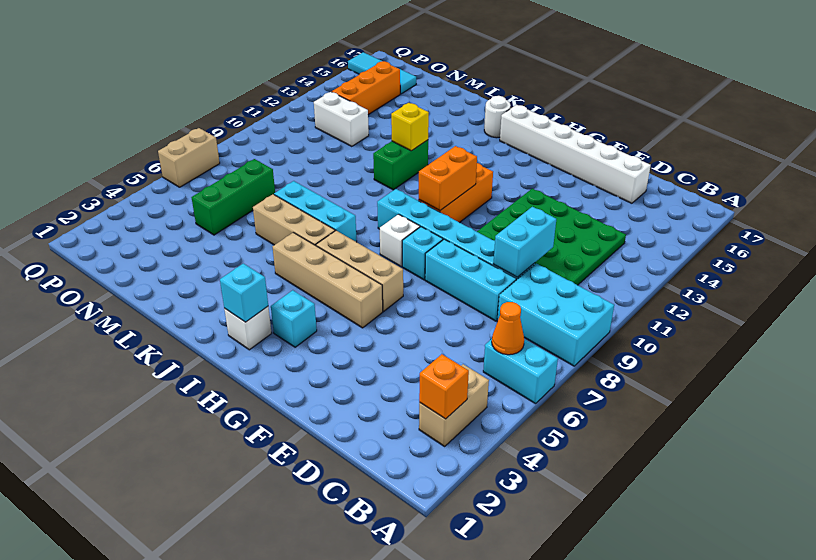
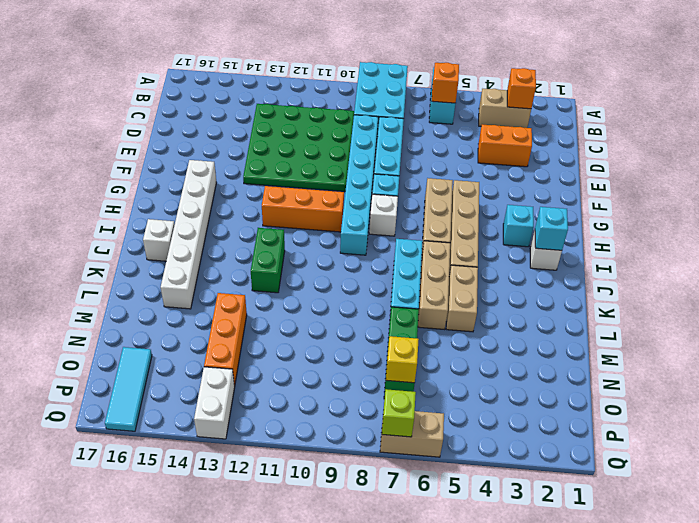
orange 1x1 cone [492,302,524,355] -> orange 1x1 brick [432,63,459,103]
cyan 1x2 brick [493,207,556,277] -> none
white 1x6 brick [500,105,651,203] -> white 1x6 brick moved to [161,160,216,309]
orange 1x2 brick [419,146,477,211] -> orange 1x2 brick moved to [478,125,532,167]
white 1x1 round brick [484,96,511,138] -> white 1x1 brick [143,219,175,261]
none -> tan 1x2 brick [446,265,478,332]
green 1x2 brick [373,140,428,190] -> green 1x2 brick turned to [251,228,285,293]
yellow 1x1 brick [391,103,429,151] -> yellow 1x1 brick moved to [386,336,419,383]
green 1x3 brick [191,159,275,235] -> green 1x3 brick turned to [384,307,419,399]
white 1x2 brick [314,92,369,146] -> white 1x2 brick moved to [194,367,235,439]
orange 1x3 brick [332,61,400,115] -> orange 1x3 brick turned to [204,293,247,386]
none -> lime 1x1 brick [382,389,416,437]

